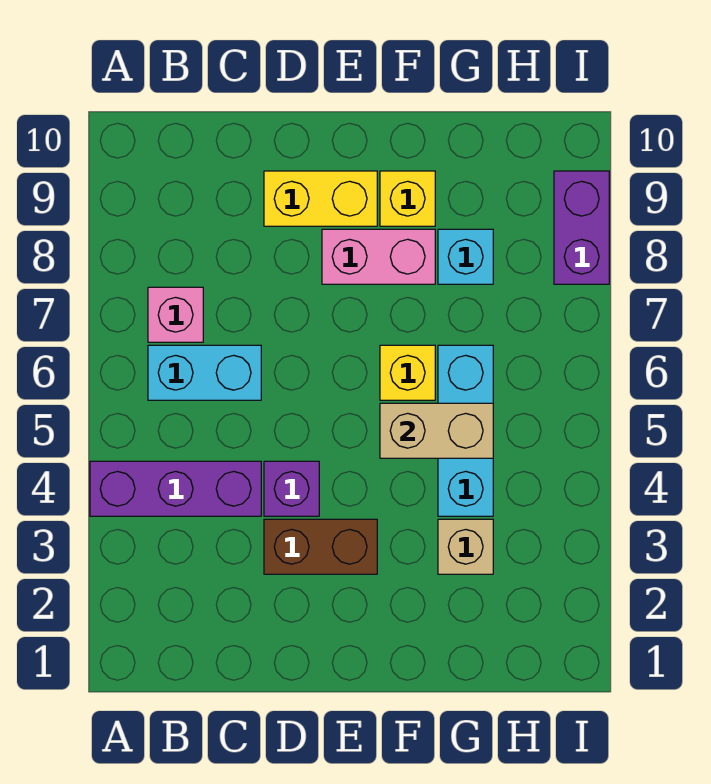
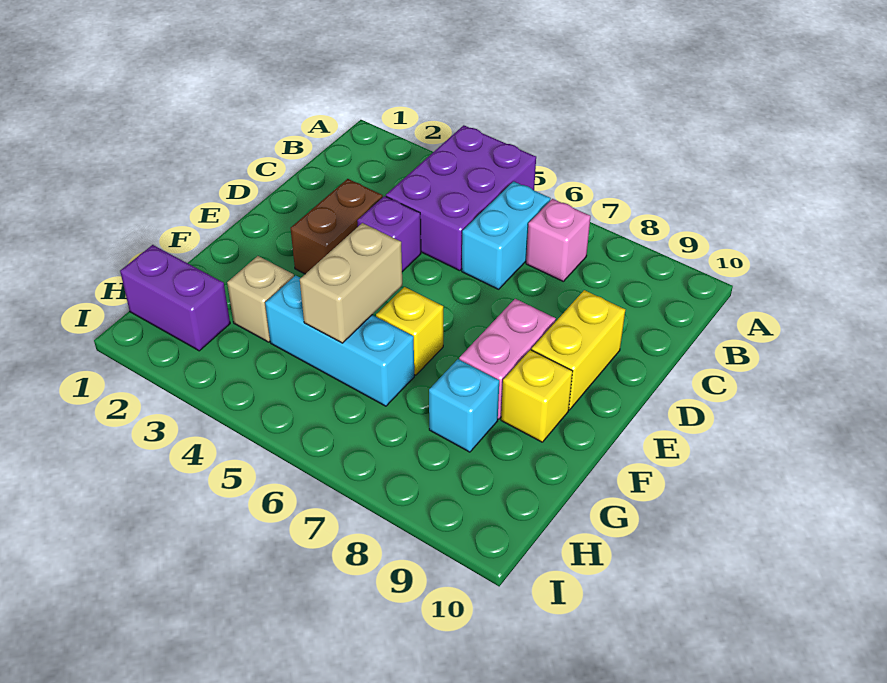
purple 1x3 brick [90,461,261,516] -> purple 2x3 brick [386,125,536,271]
purple 1x2 brick [554,171,609,284] -> purple 1x2 brick moved to [120,245,230,351]

